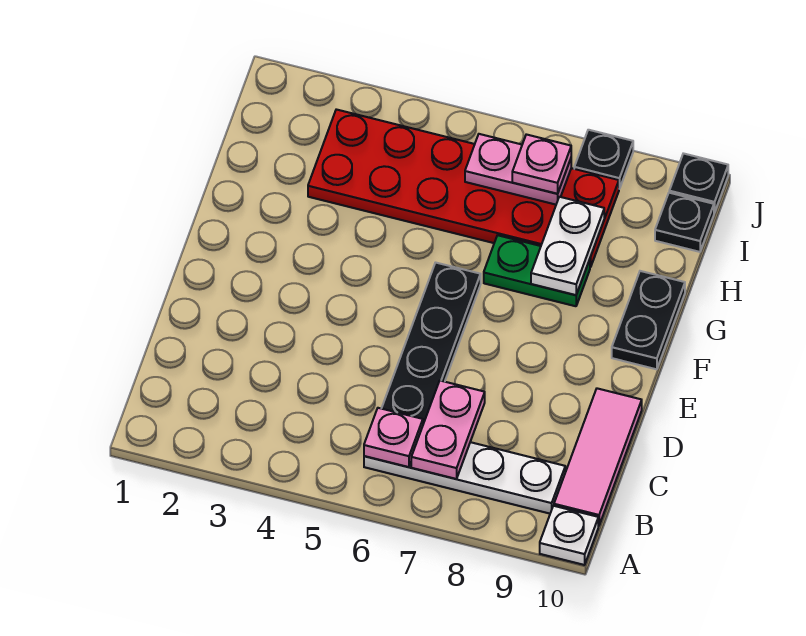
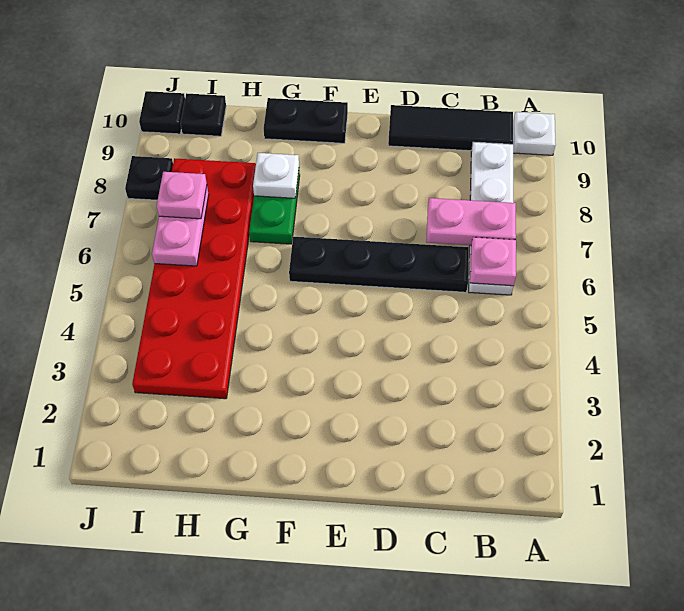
pink 1x3 tile [554,388,642,526] -> black 1x3 tile [388,105,513,151]
white 1x2 plate [531,197,604,295] -> white 1x1 plate [253,153,299,198]

